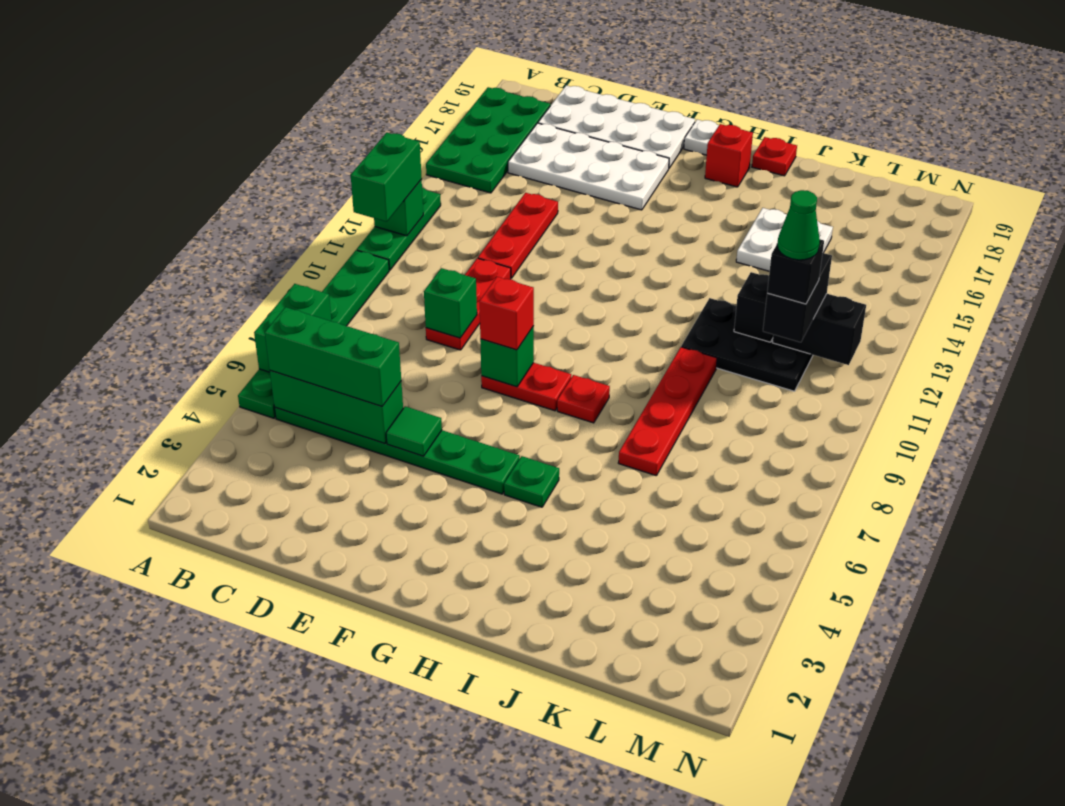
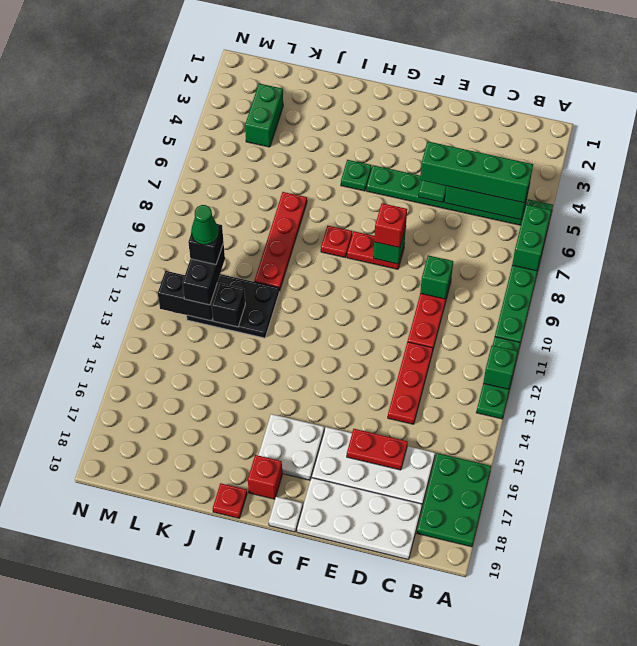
green 1x2 brick [351,133,422,222] -> green 1x2 brick moved to [245,83,283,147]
green 2x4 plate [426,87,550,193] -> green 2x3 plate [417,453,491,547]
green 1x3 brick [265,307,401,406] -> green 1x4 brick [420,141,533,203]
none -> red 1x2 plate [347,429,408,470]
white 2x2 plate [736,208,833,271] -> white 2x2 plate moved to [258,414,324,480]

